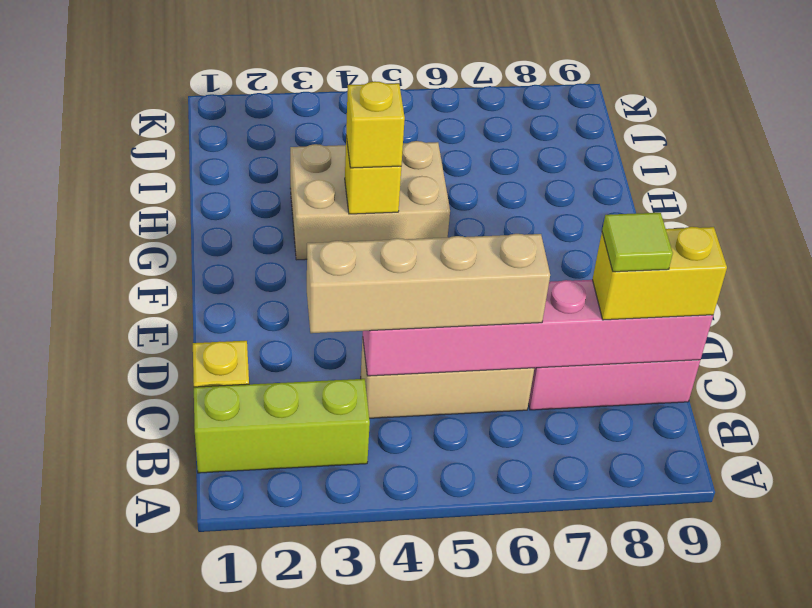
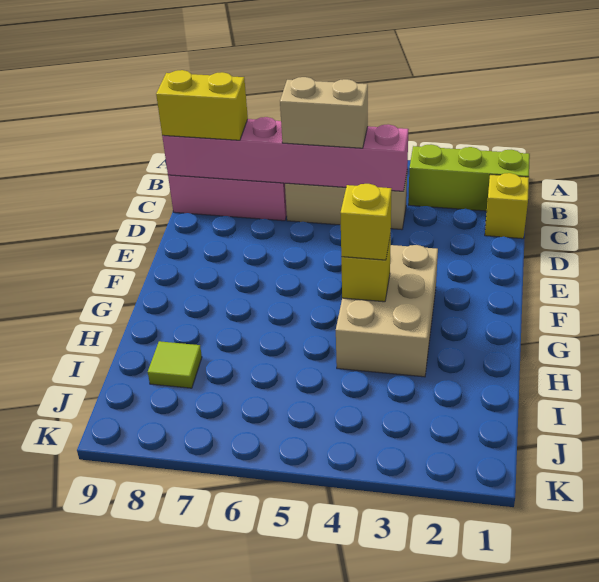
tan 1x4 brick [307,234,550,333] -> tan 1x2 brick [280,77,368,148]
lime 1x1 tile [602,213,673,272] -> lime 1x1 tile moved to [148,341,202,388]
tan 2x3 brick [290,141,450,260] -> tan 2x3 brick turned to [336,245,438,377]

